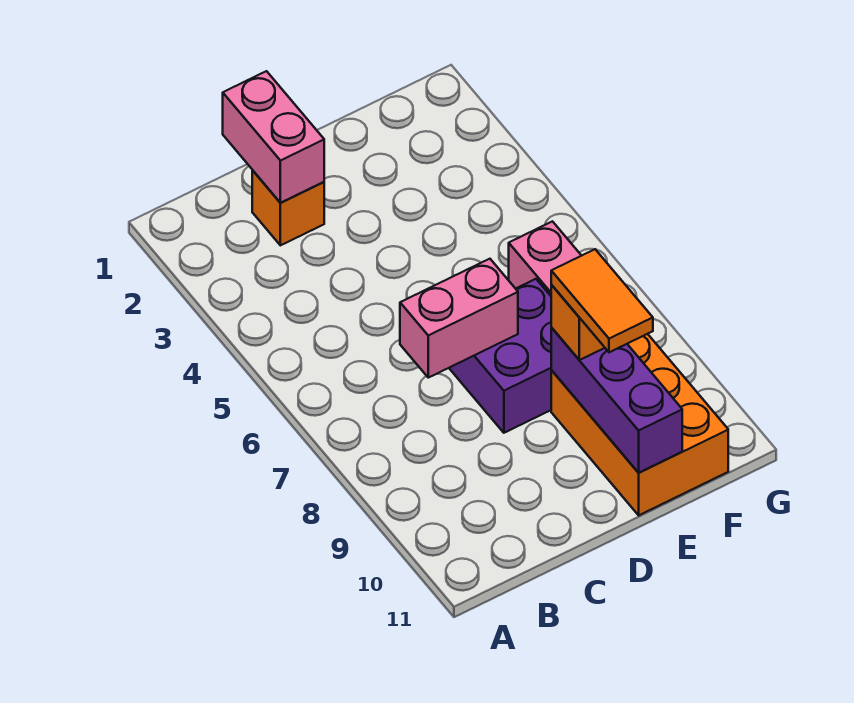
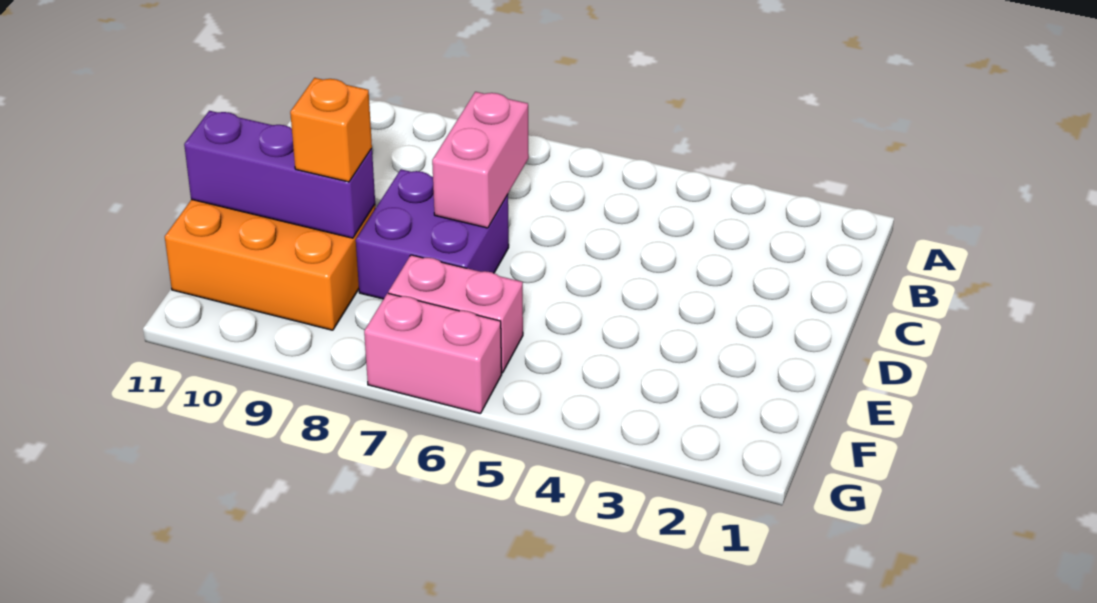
pink 1x2 brick [223,71,324,203] -> pink 1x2 brick moved to [364,293,502,414]
orange 1x1 brick [252,170,324,245] -> none
orange 1x2 tile [551,249,653,352] -> none

